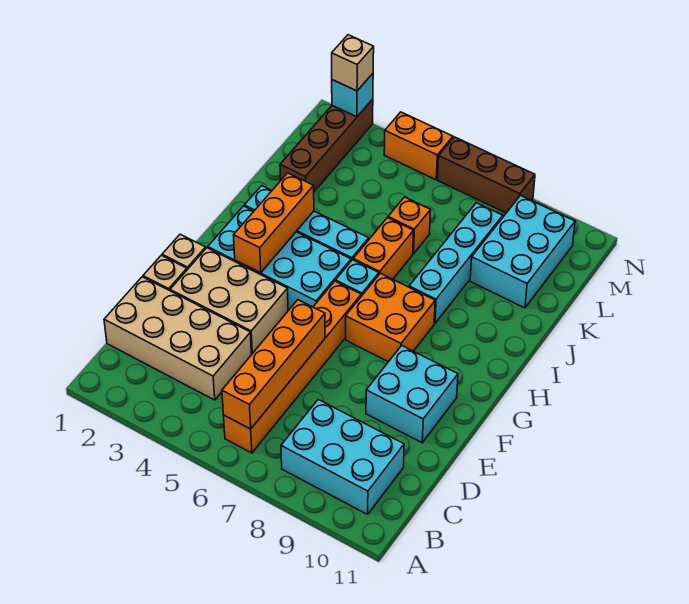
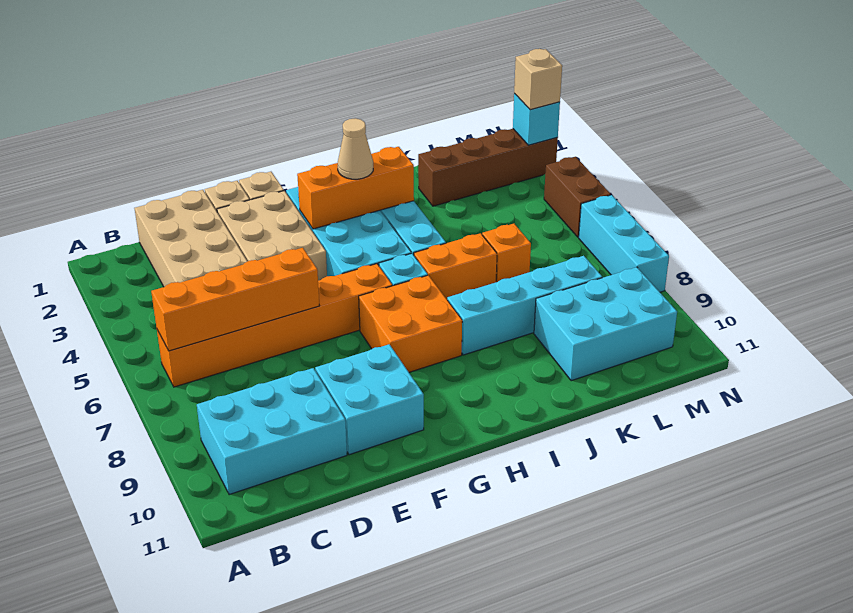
cyan 2x3 brick [281,400,404,514] -> cyan 2x3 brick turned to [197,368,347,495]
none -> tan 1x1 cone [338,118,373,179]
orange 1x2 brick [384,112,453,180] -> brown 1x2 brick [544,157,611,237]
brown 1x3 brick [438,137,535,213] -> cyan 1x3 brick [579,195,669,292]

